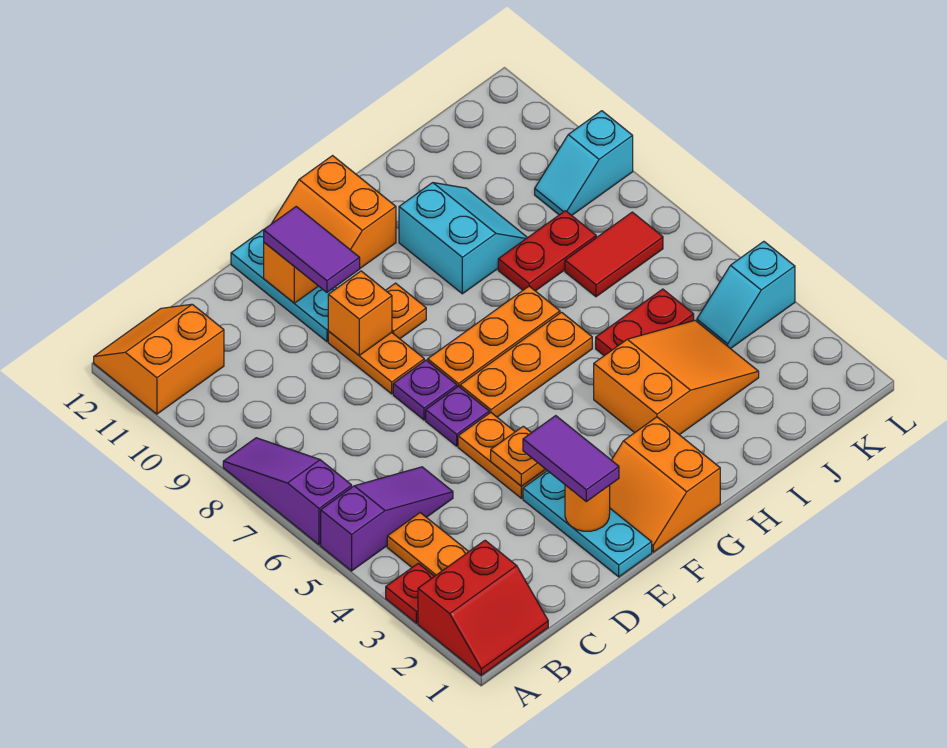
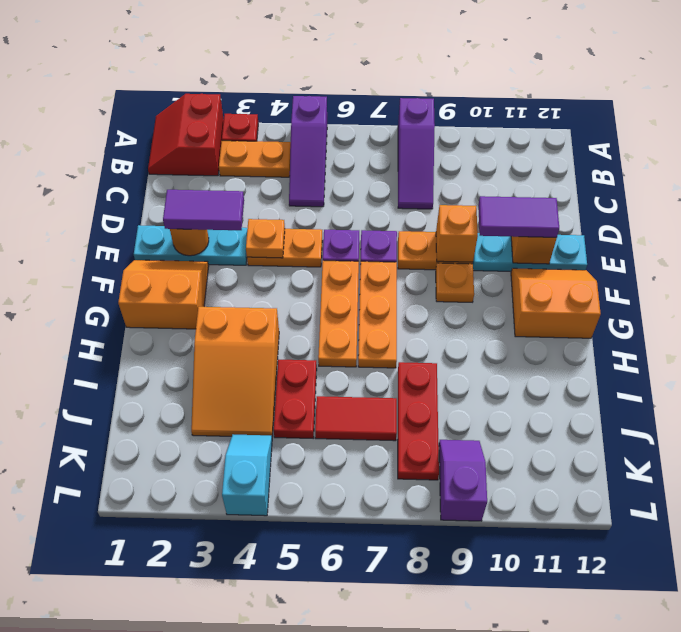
purple 1x3 slope [223,438,352,545] -> purple 1x3 slope turned to [398,98,435,209]
orange 2x2 slope [94,304,224,414] -> none
cyan 2x2 slope [399,183,527,294] -> none
red 1x2 plate [498,211,596,291] -> red 1x3 plate [398,362,439,480]
red 1x2 tile [565,212,663,297] -> red 1x2 tile turned to [315,396,397,441]
cyan 1x2 slope [535,111,633,215] -> purple 1x2 slope [439,440,487,521]

